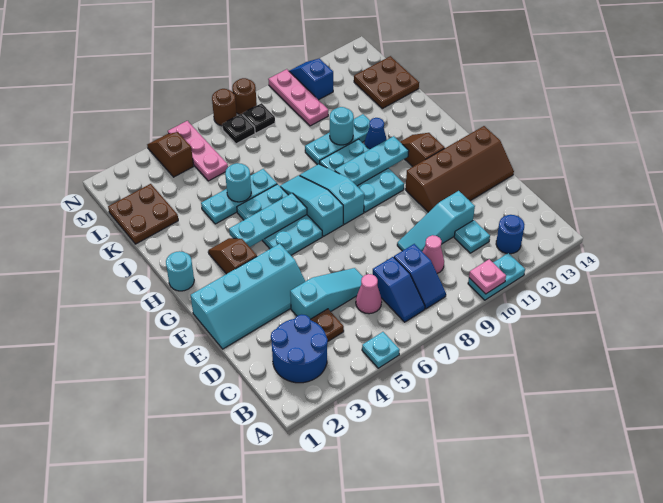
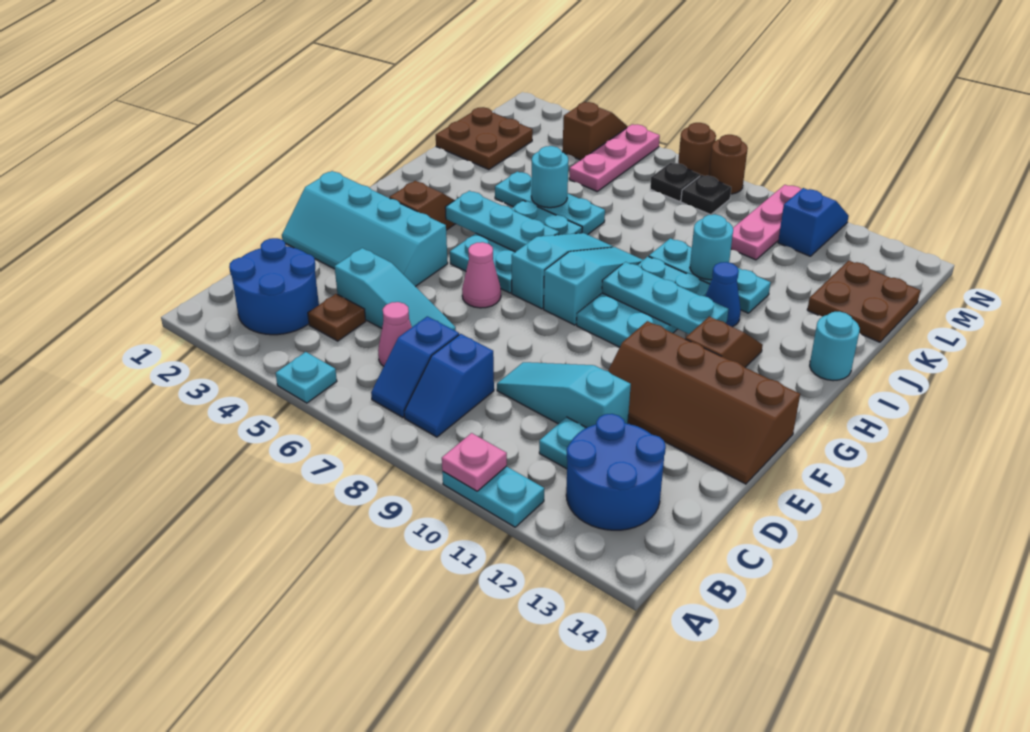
blue 1x1 round brick [496,215,525,254] -> blue 2x2 round brick [566,414,666,530]
pink 1x1 cone [423,235,444,273] -> pink 1x1 cone moved to [462,242,501,308]
cyan 1x1 round brick [166,251,194,291] -> cyan 1x1 round brick moved to [810,311,860,381]

